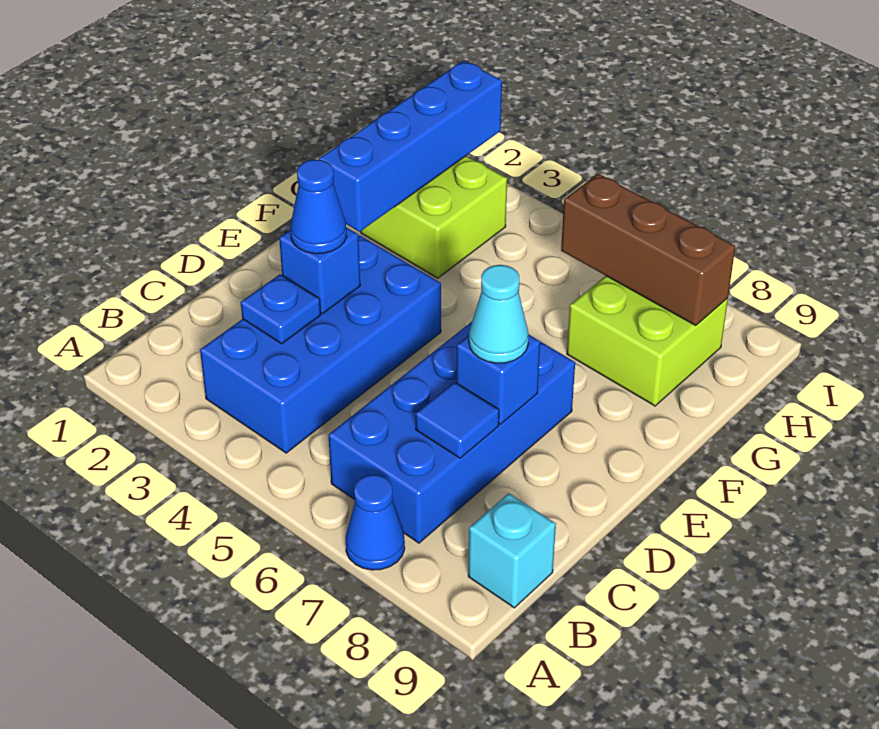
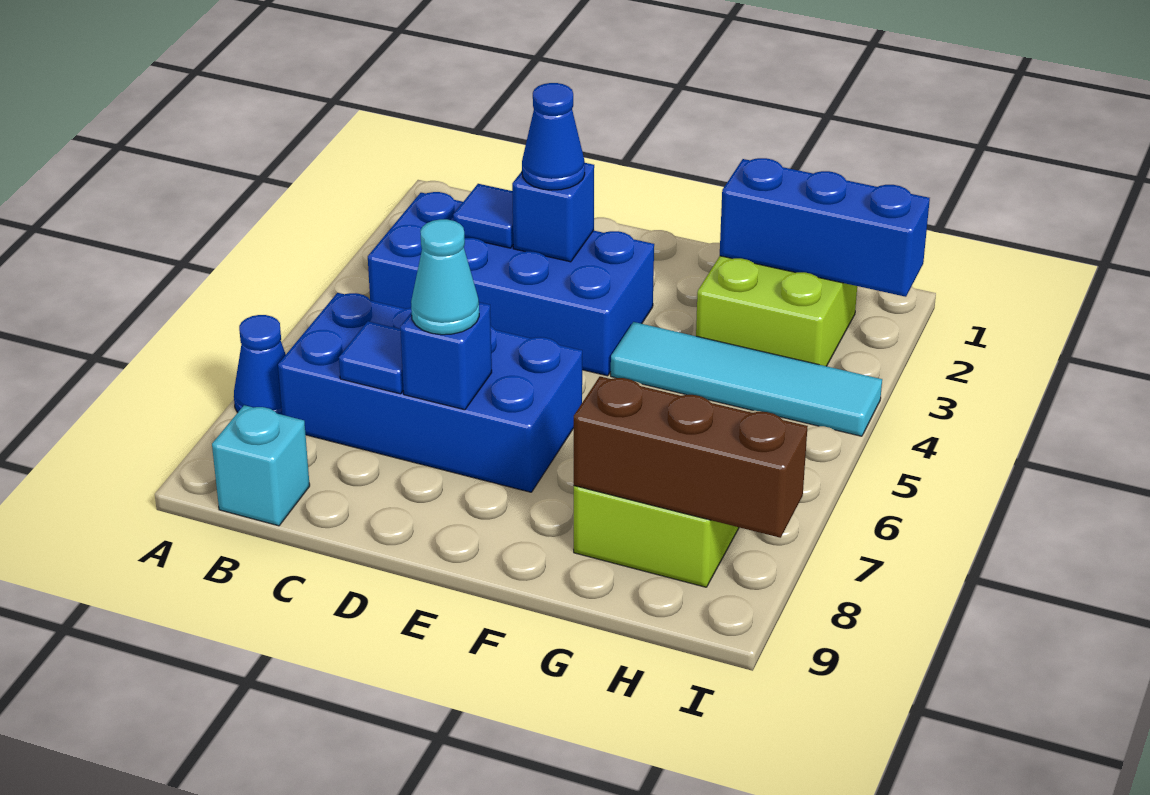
blue 1x1 plate [241,274,321,344] -> blue 1x1 tile [453,184,513,248]
blue 1x4 brick [319,61,502,232] -> blue 1x3 brick [720,158,930,297]
none -> cyan 1x4 tile [611,322,882,436]
brown 1x3 brick [561,174,735,326] -> brown 1x3 brick turned to [574,377,808,538]

